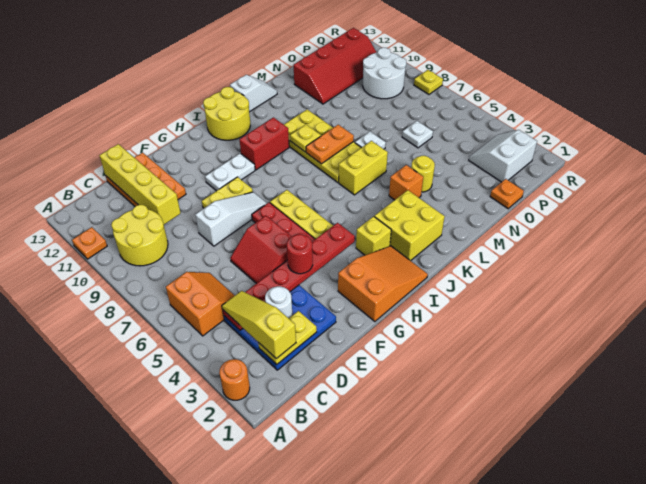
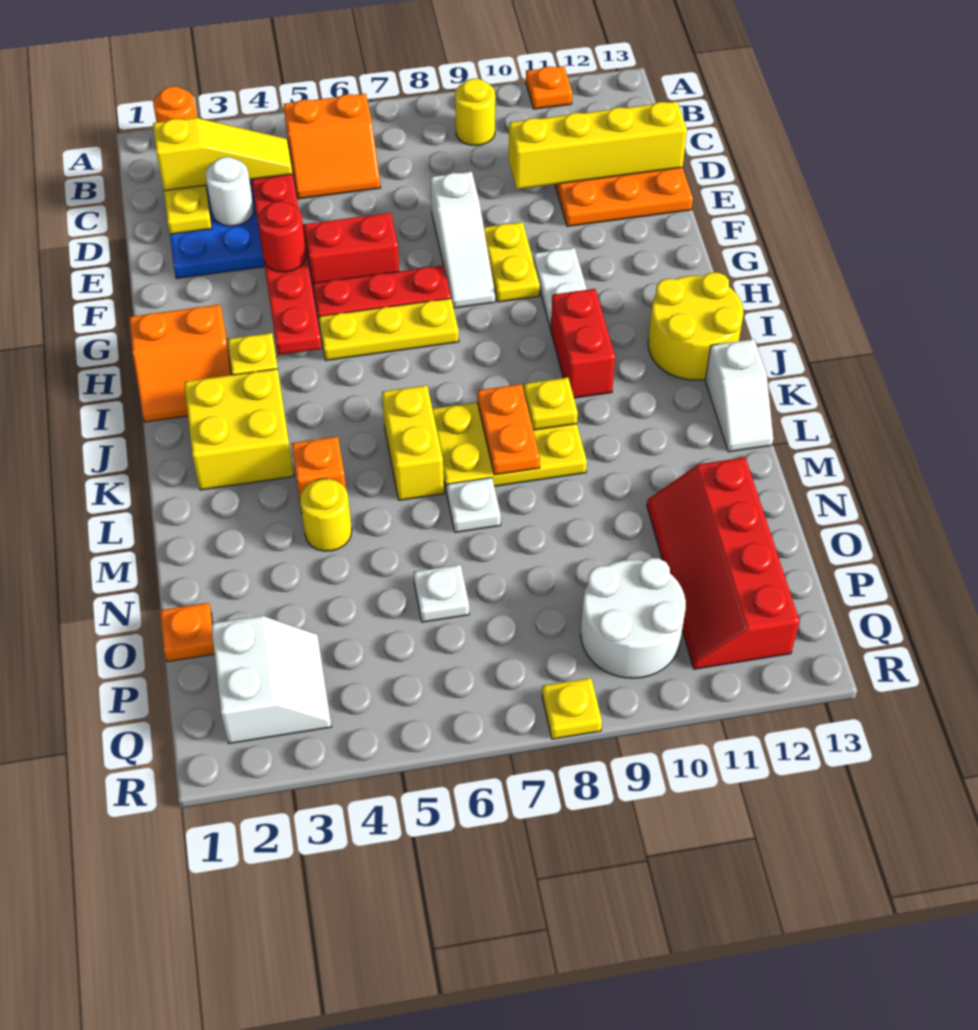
yellow 2x2 round brick [111,205,168,266] -> yellow 1x1 round brick [455,79,495,145]
orange 2x3 slope [338,246,428,322] -> orange 2x2 slope [129,305,232,422]
yellow 2x4 plate [284,110,361,182] -> yellow 2x3 plate [433,402,587,493]

